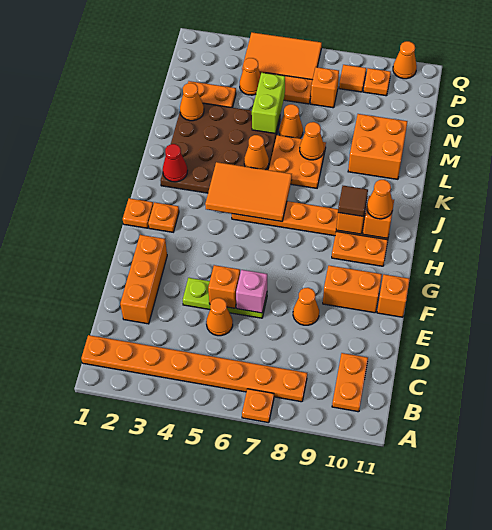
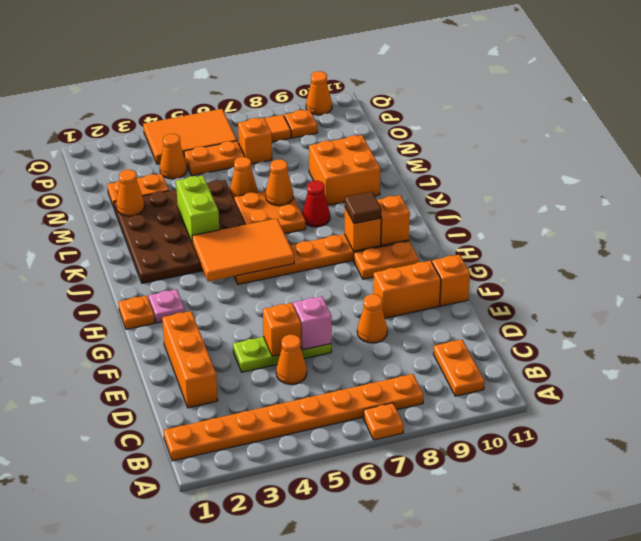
orange 1x1 plate [148,202,179,232] -> pink 1x1 plate [149,289,185,323]
orange 1x1 cone [367,180,393,219] -> none
red 1x1 cone [163,144,188,182] -> red 1x1 cone moved to [302,181,330,227]
orange 1x1 cone [244,135,269,170] -> none
lime 1x2 brick [252,73,285,134] -> lime 1x2 brick moved to [176,176,219,242]

